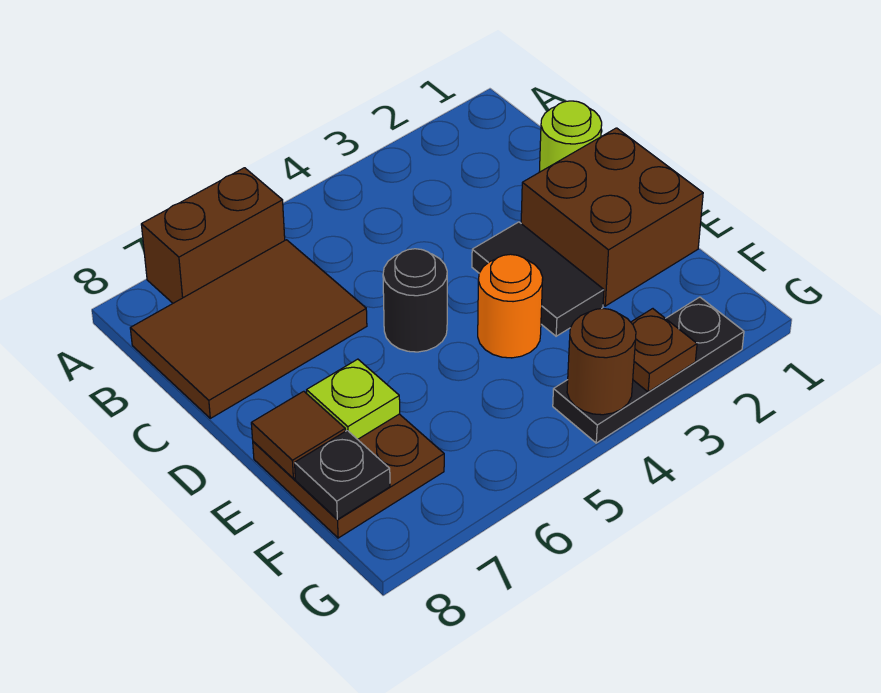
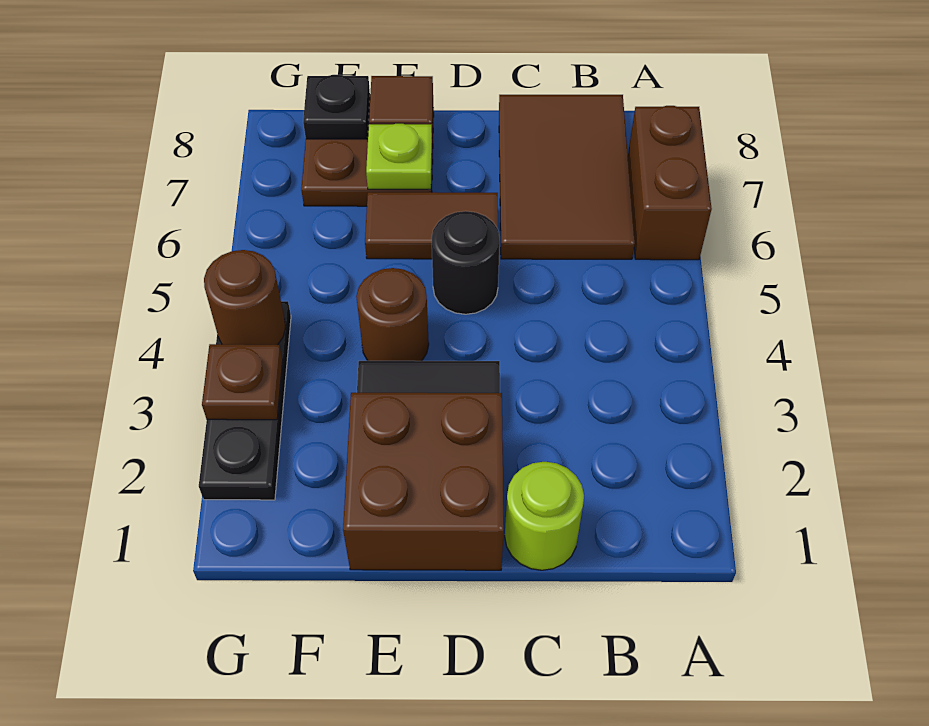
none -> brown 1x2 tile [365,192,498,259]
orange 1x1 round brick [478,254,543,358] -> brown 1x1 round brick [356,268,429,361]

